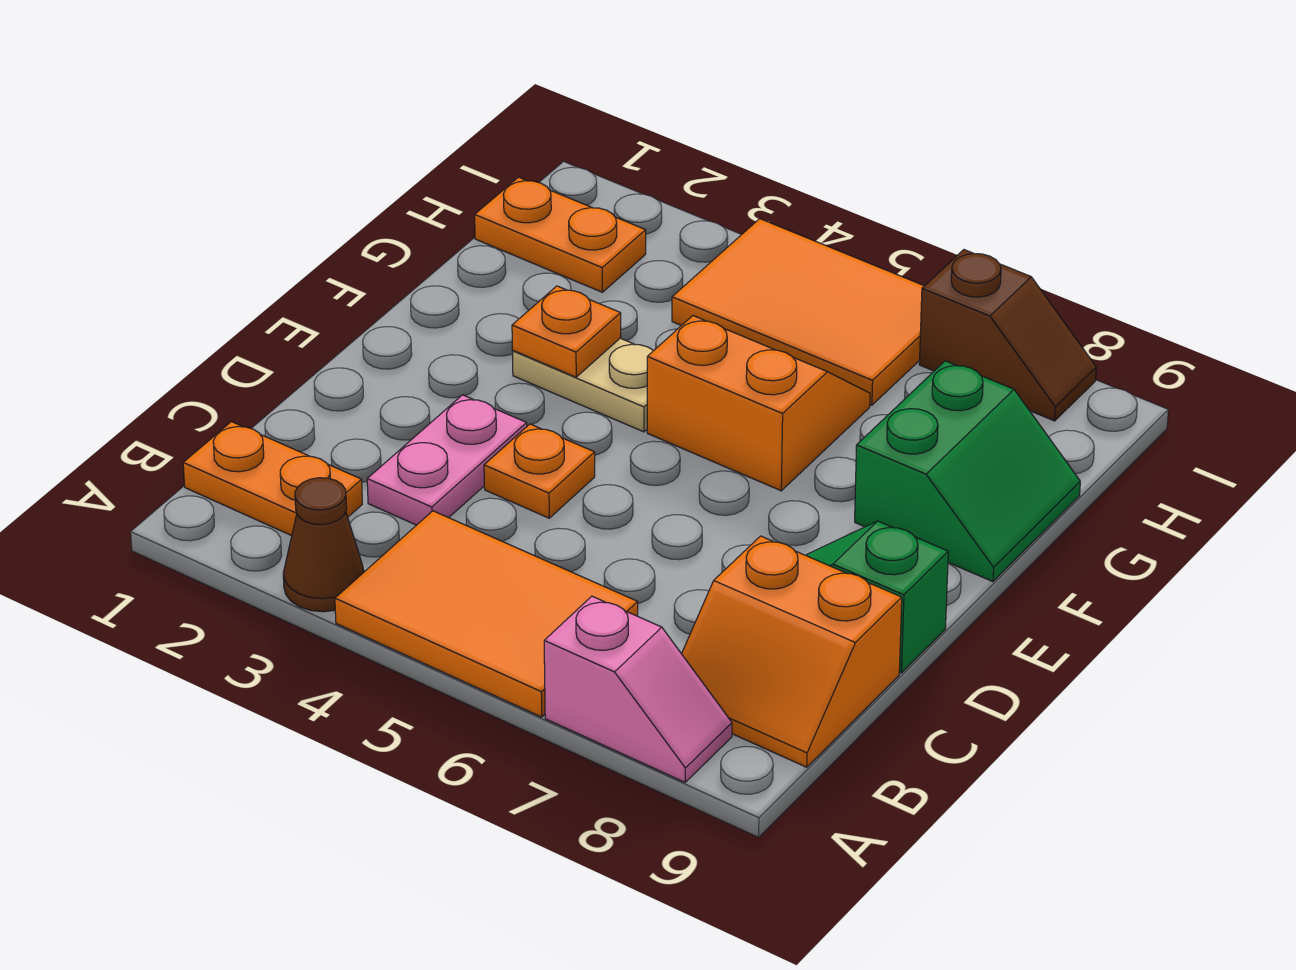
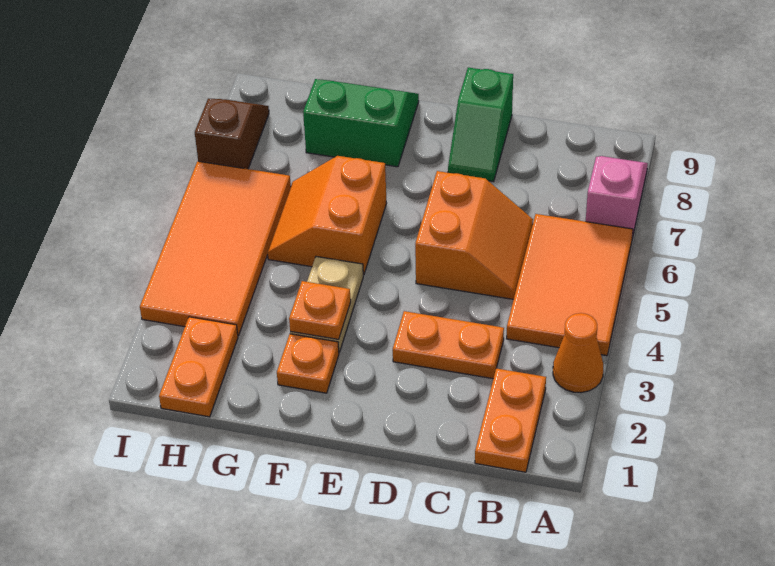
brown 1x1 cone [283,478,364,612] -> orange 1x1 cone [553,313,603,393]
orange 2x2 slope [681,536,902,767] -> orange 2x2 slope moved to [415,171,533,299]
pink 1x2 plate [367,395,527,525] -> orange 1x2 plate [393,311,504,379]
orange 1x1 plate [484,424,595,518] -> orange 1x1 plate moved to [277,334,339,393]
orange 2x3 tile [672,219,924,405] -> orange 2x4 tile [140,161,291,336]

